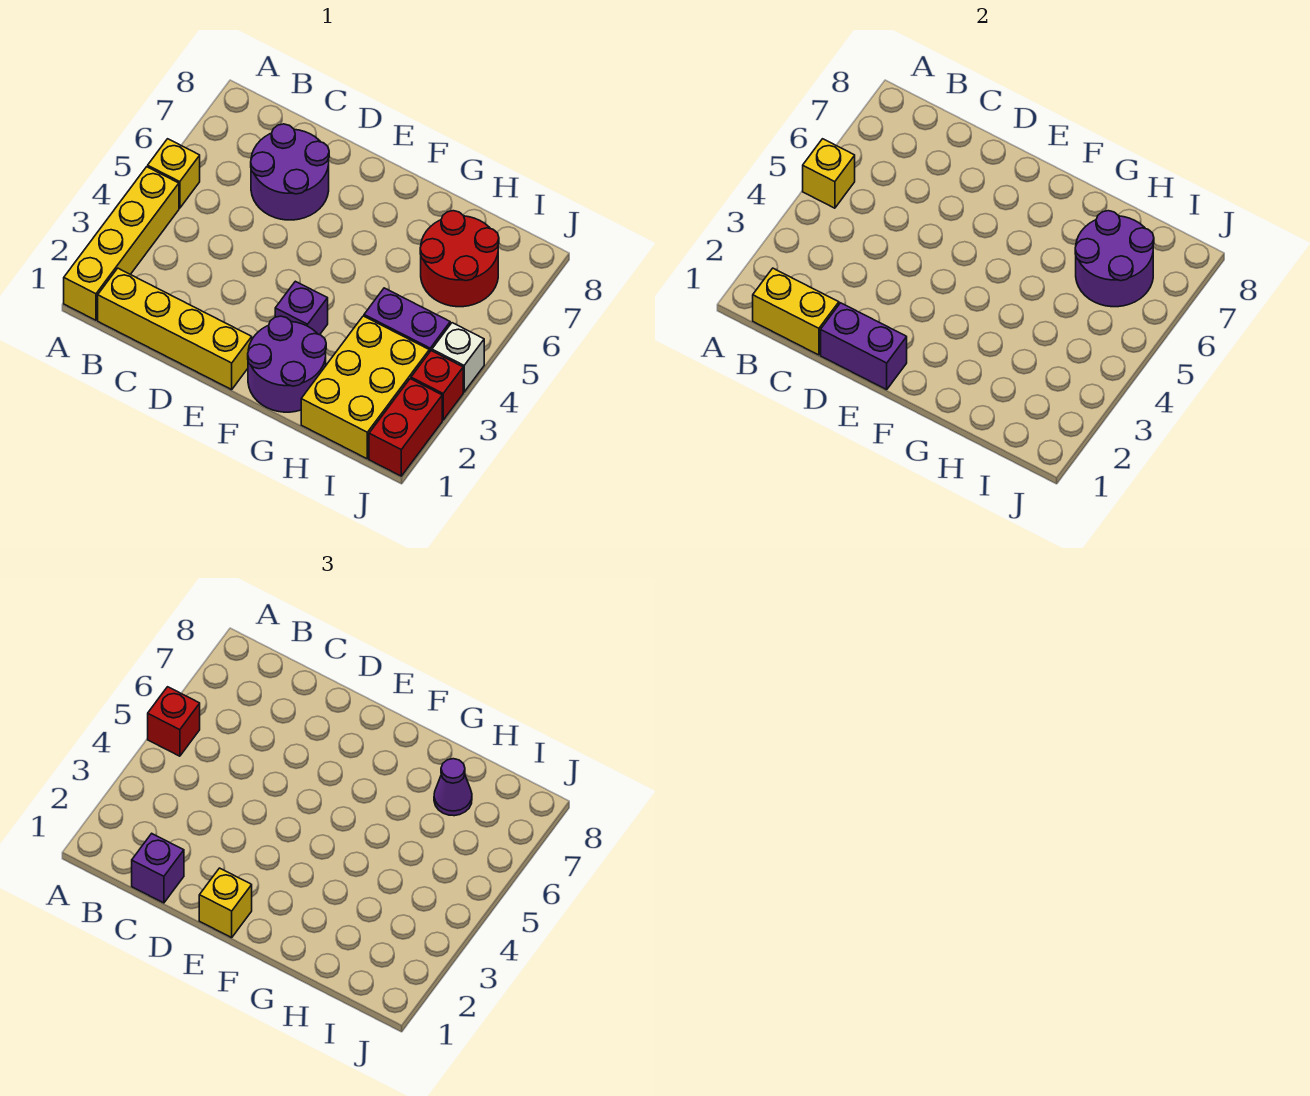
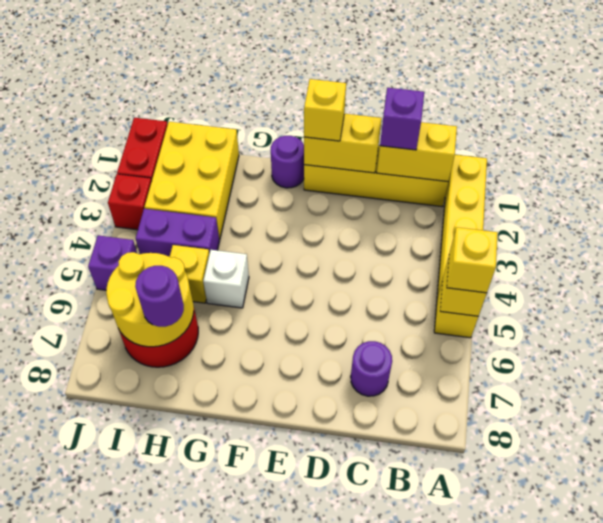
red 1x1 brick [148,687,200,756] -> yellow 1x1 brick [447,227,498,293]
purple 2x2 round brick [251,124,329,220] -> purple 1x1 round brick [351,341,392,396]
purple 1x2 brick [821,303,907,390] -> yellow 1x2 brick [304,114,382,173]
purple 2x2 round brick [248,316,326,412] -> purple 1x1 round brick [271,136,304,188]
purple 1x1 brick [275,281,328,335] -> purple 1x1 brick moved to [88,236,137,290]
none -> yellow 1x1 brick [170,245,209,303]
purple 2x2 round brick [1075,211,1154,307] -> yellow 2x2 round brick [106,252,194,347]
purple 1x1 cone [434,759,472,816] -> purple 1x1 round brick [135,266,184,327]
white 1x1 brick [432,323,484,392] -> white 1x1 brick moved to [203,250,249,308]

